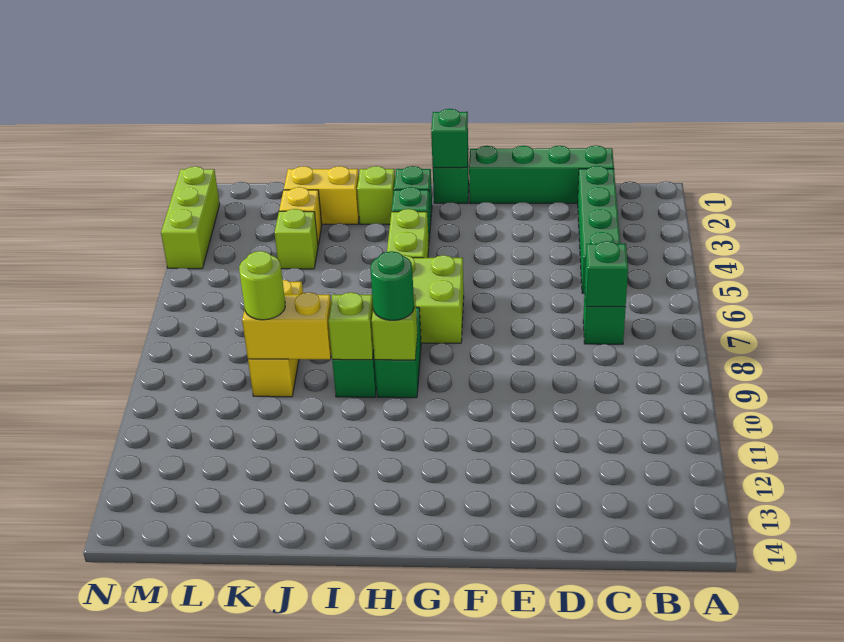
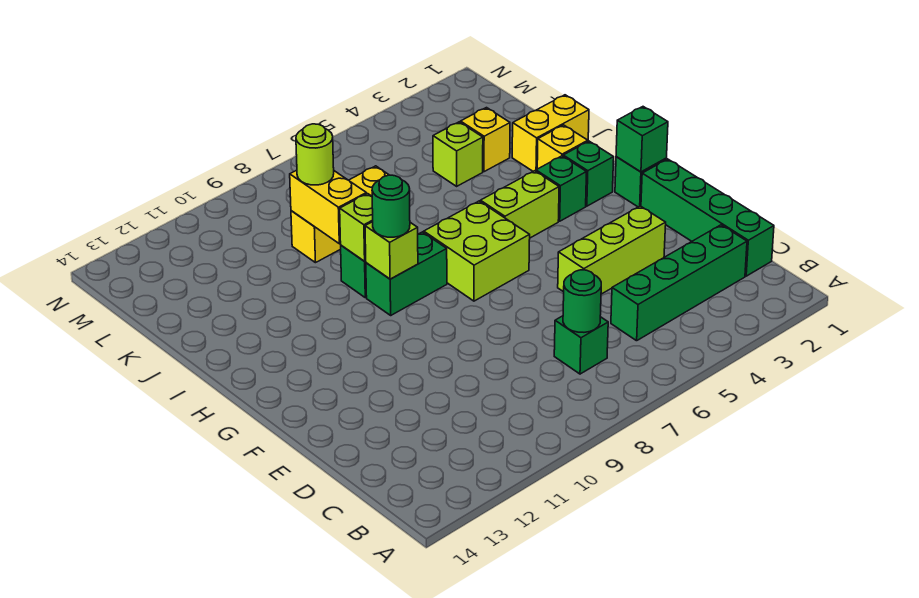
green 1x1 brick [585,241,628,307] -> green 1x1 round brick [563,270,601,332]
lime 1x1 brick [357,166,395,224] -> yellow 1x1 brick [537,125,588,169]
yellow 1x2 brick [284,166,359,224] -> yellow 1x2 brick turned to [512,95,589,171]
lime 1x3 brick [161,166,220,269] -> lime 1x3 brick moved to [558,206,666,294]

